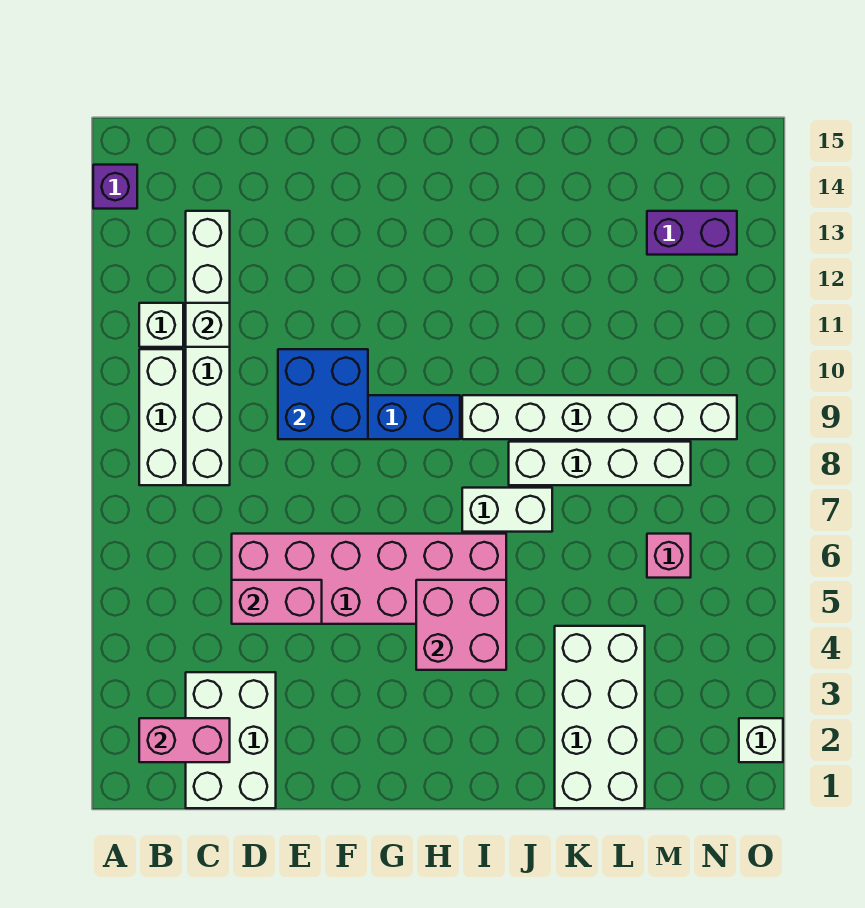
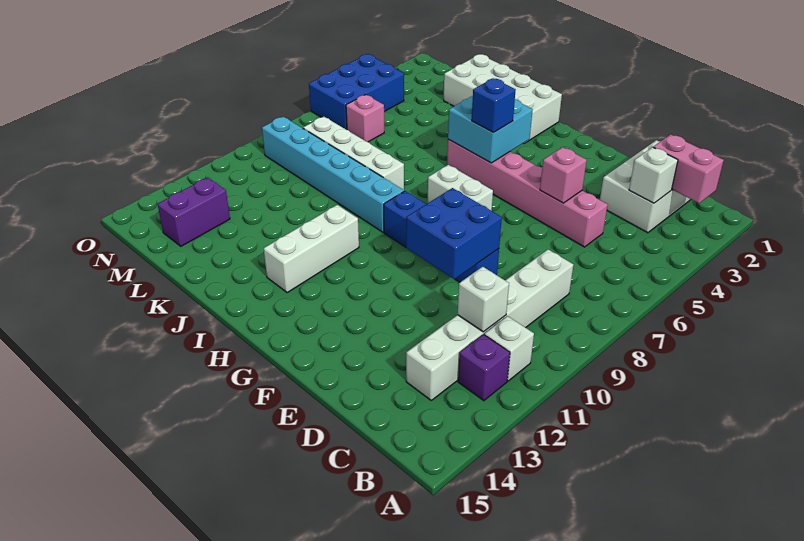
purple 1x1 brick [93,165,137,209] -> purple 1x1 brick moved to [458,334,510,401]
white 1x3 brick [139,349,183,485] -> white 1x3 brick moved to [264,205,359,293]
pink 2x6 brick [232,534,506,624] -> pink 1x6 brick [447,139,608,247]
pink 1x2 brick [232,580,322,624] -> pink 1x1 brick [540,147,587,203]
pink 2x2 brick [416,580,506,670] -> cyan 2x2 brick [448,96,533,163]
none -> blue 1x1 brick [472,79,516,133]
white 1x2 brick [462,488,552,532] -> white 1x2 brick moved to [428,165,493,211]
white 1x6 brick [462,395,737,439] -> cyan 1x6 brick [262,117,404,232]
white 2x4 brick [555,626,645,808] -> white 2x4 brick turned to [444,54,562,143]
purple 1x2 brick [647,211,737,255] -> purple 1x2 brick turned to [157,177,230,246]
none -> blue 2x3 brick [309,54,404,130]
white 1x1 brick [739,718,783,762] -> white 1x1 brick moved to [629,147,678,203]

